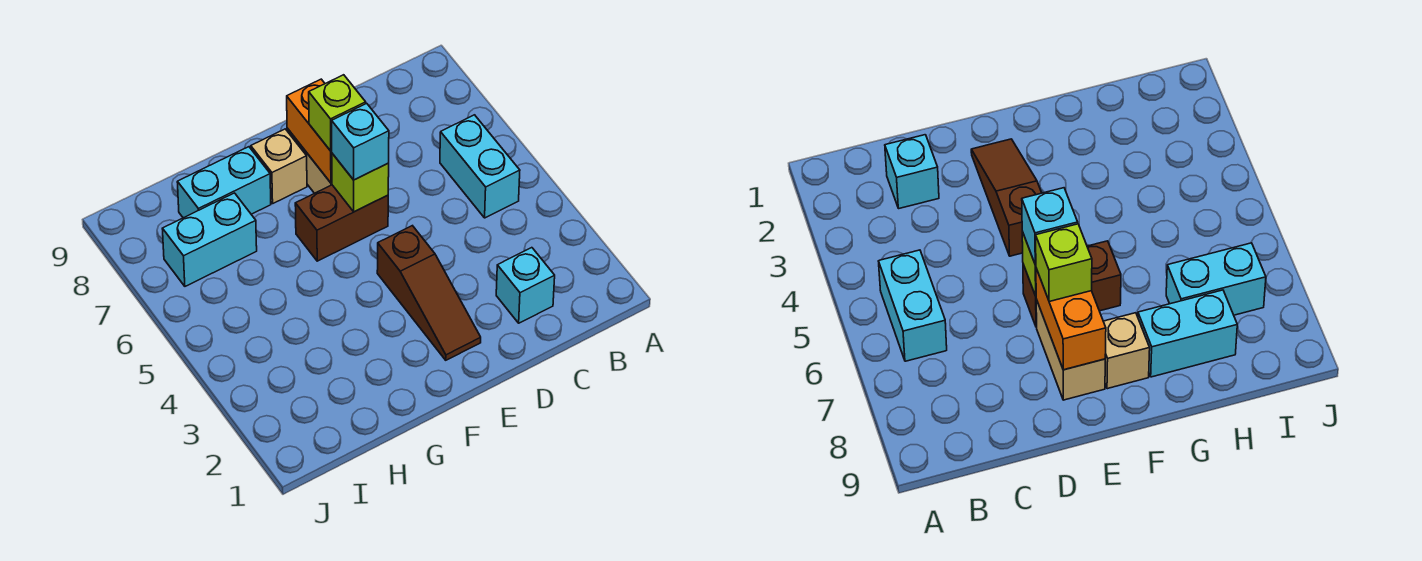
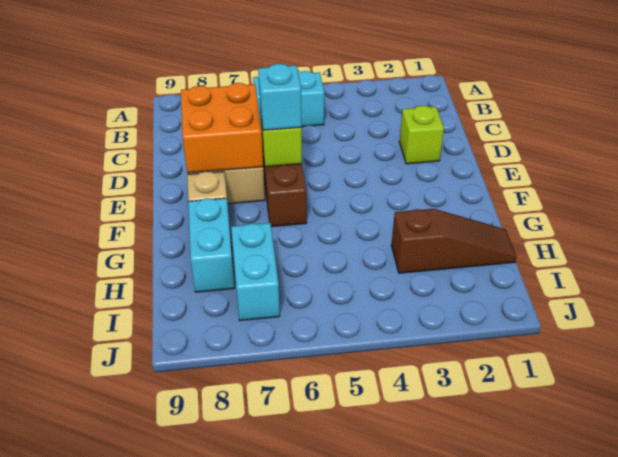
cyan 1x1 brick [496,248,555,323] -> none
brown 1x3 slope [377,226,481,360] -> brown 1x3 slope moved to [391,209,516,273]
orange 1x2 brick [287,79,332,183] -> orange 2x2 brick [181,83,263,173]
lime 1x1 brick [309,75,366,151] -> lime 1x1 brick moved to [400,106,444,164]

